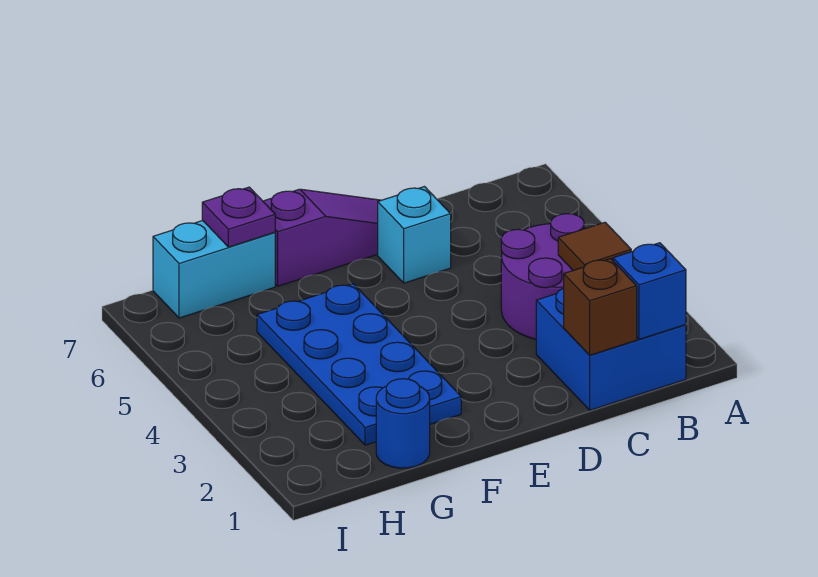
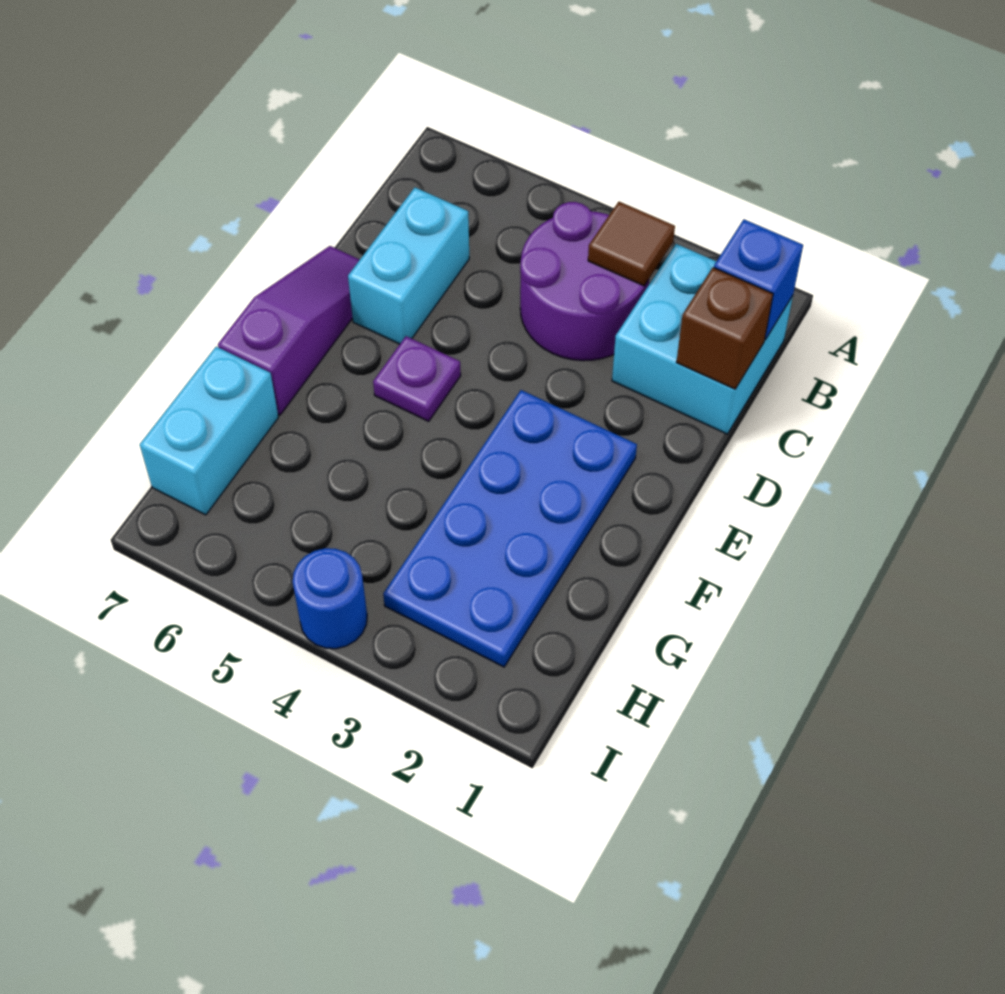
blue 2x2 brick [536,288,686,410] -> cyan 2x2 brick [612,244,793,434]
cyan 1x1 brick [378,187,451,283] -> cyan 1x2 brick [348,188,469,344]
blue 2x4 plate [257,284,461,445] -> blue 2x4 plate turned to [383,390,637,667]
blue 1x1 round brick [376,379,430,468] -> blue 1x1 round brick moved to [293,548,367,649]
purple 1x1 plate [202,187,275,247] -> purple 1x1 plate moved to [373,336,461,421]

